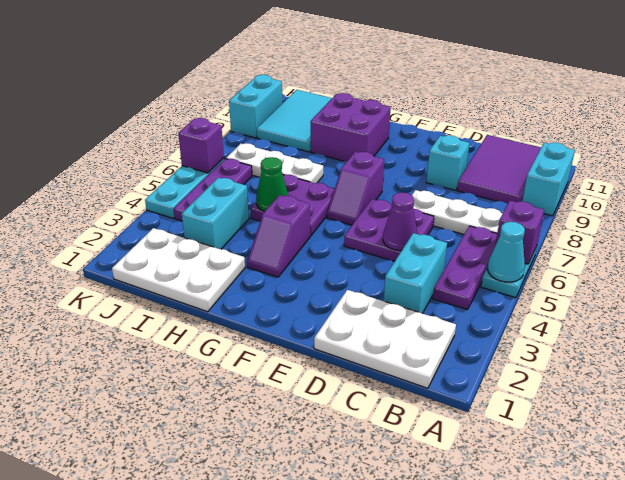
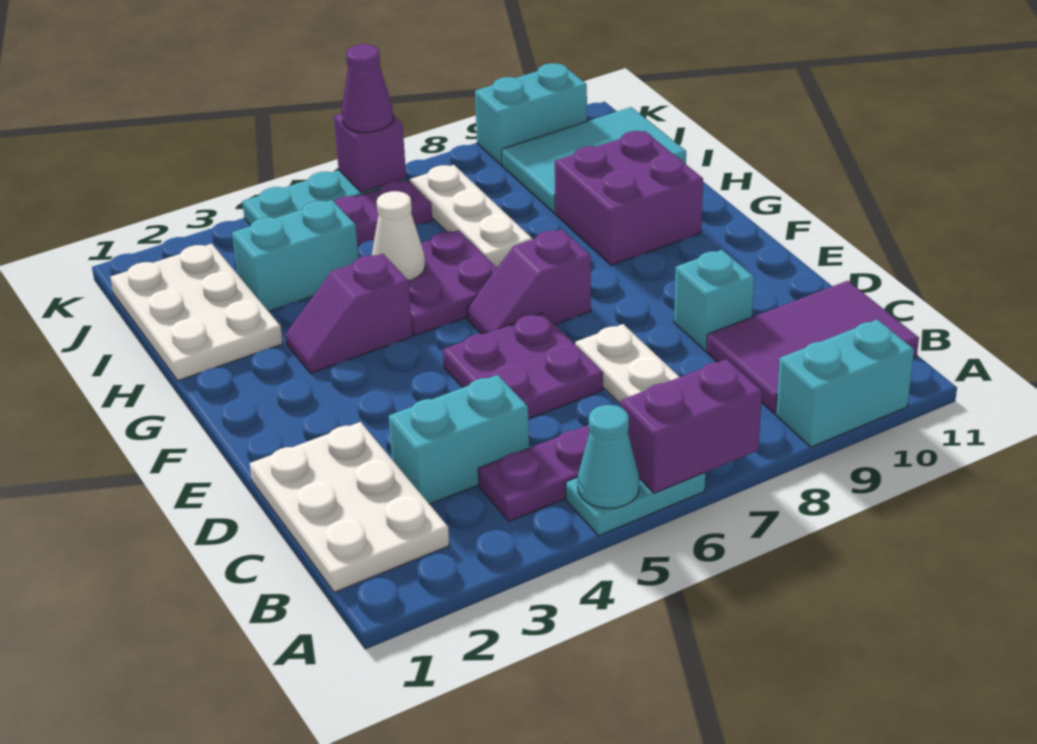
purple 1x1 brick [495,201,544,264] -> purple 1x2 brick [621,359,762,493]
purple 1x1 cone [383,192,417,251] -> purple 1x1 cone moved to [342,44,393,132]
green 1x1 cone [256,157,288,212] -> white 1x1 cone [372,191,425,280]

